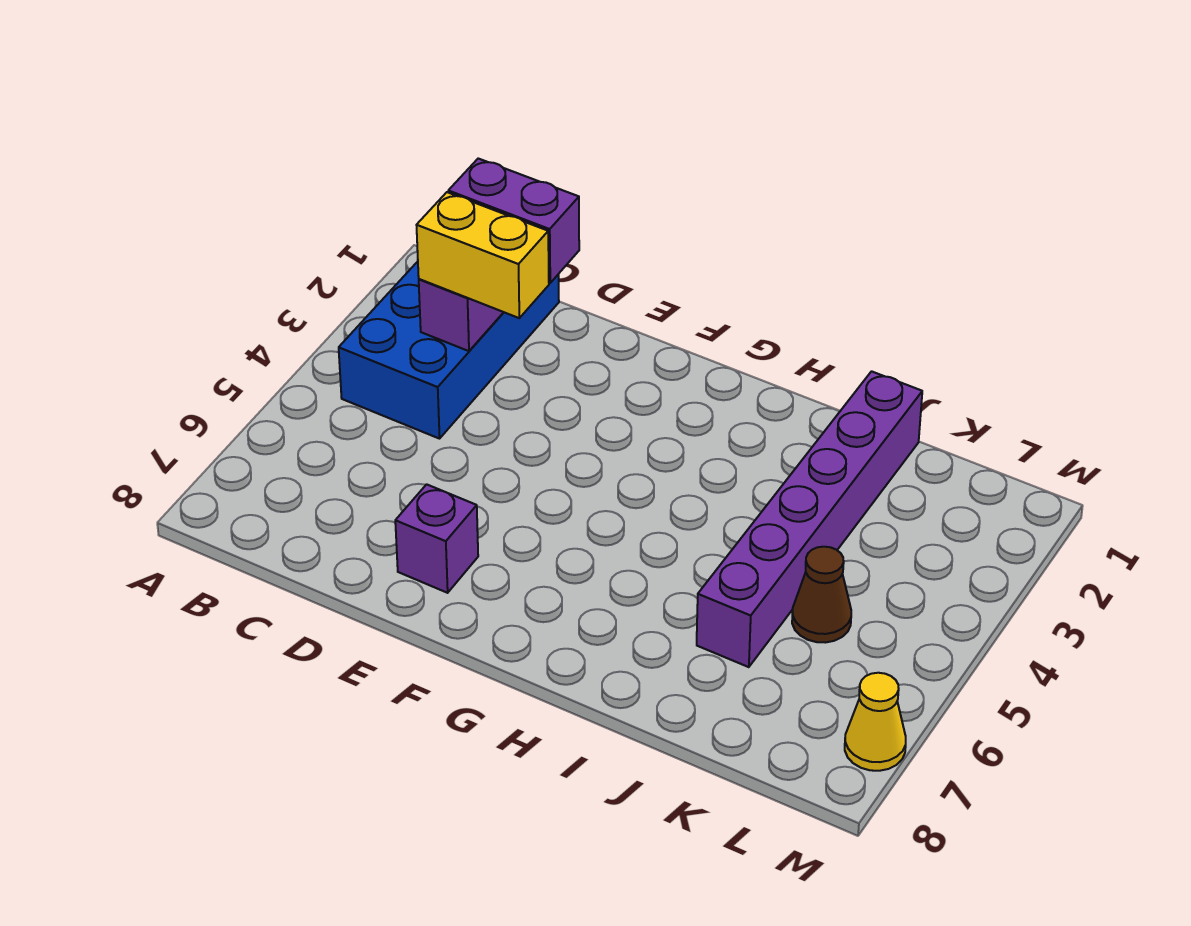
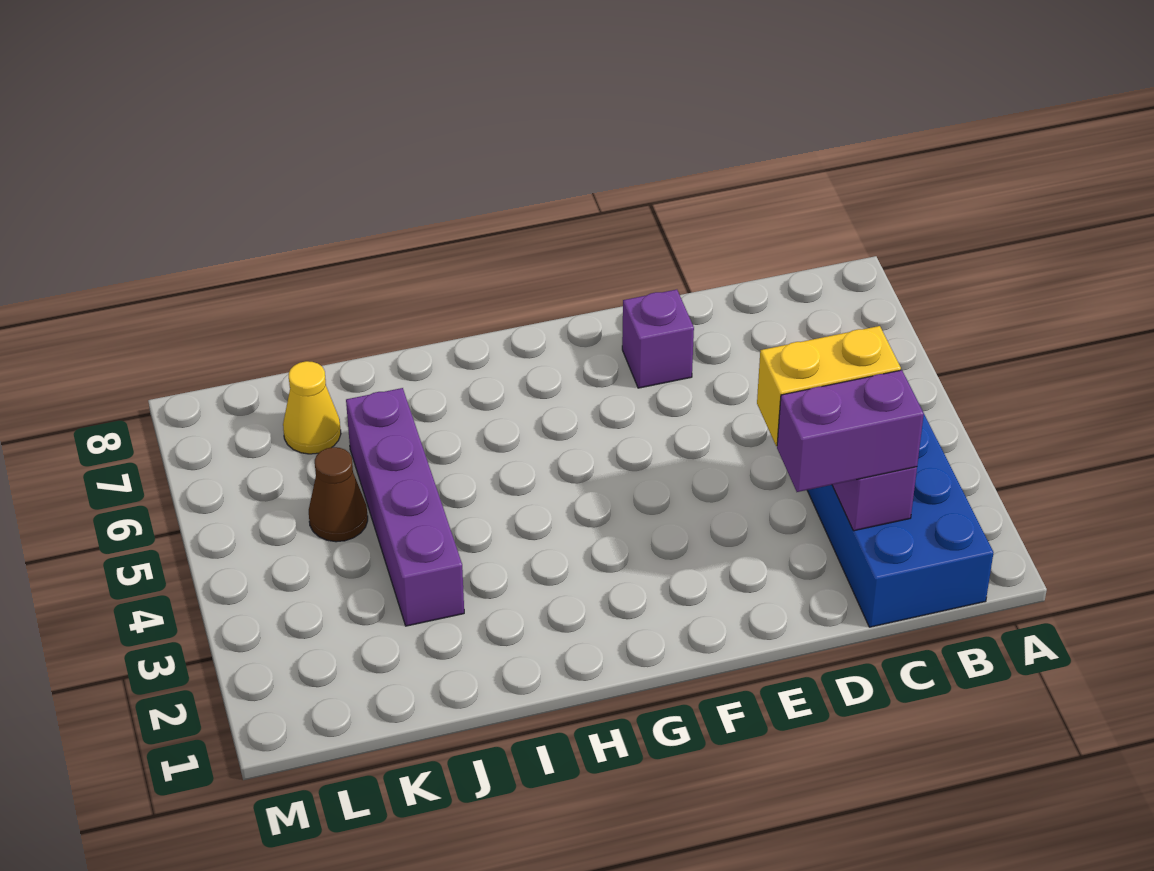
purple 1x6 brick [697,371,922,667] -> purple 1x4 brick [346,388,464,626]
yellow 1x1 cone [845,673,906,771] -> yellow 1x1 cone moved to [283,361,341,454]

